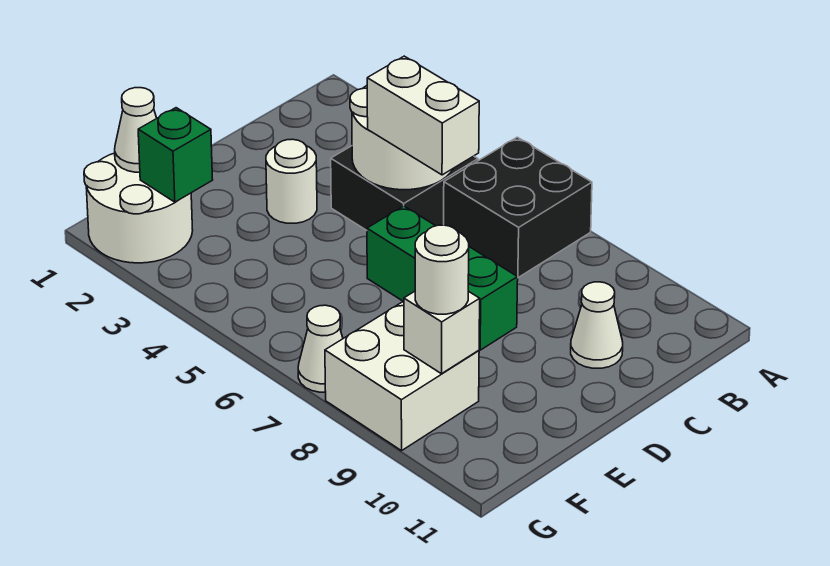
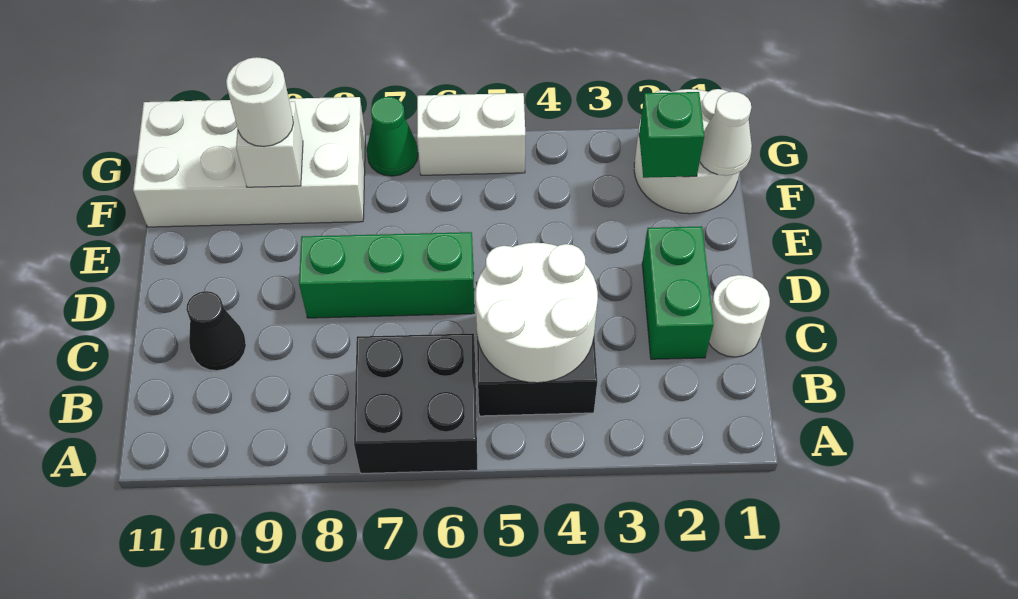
none -> green 1x2 brick [642,226,713,359]
white 1x2 brick [367,56,479,175] -> white 1x2 brick moved to [417,93,526,175]
white 1x1 cone [571,282,623,368] -> black 1x1 cone [186,291,246,371]
white 1x1 round brick [266,139,317,223] -> white 1x1 round brick moved to [709,275,770,357]
white 2x2 brick [325,302,479,451] -> white 2x4 brick [133,97,365,227]
white 1x1 cone [298,305,343,392] -> green 1x1 cone [367,97,418,176]

